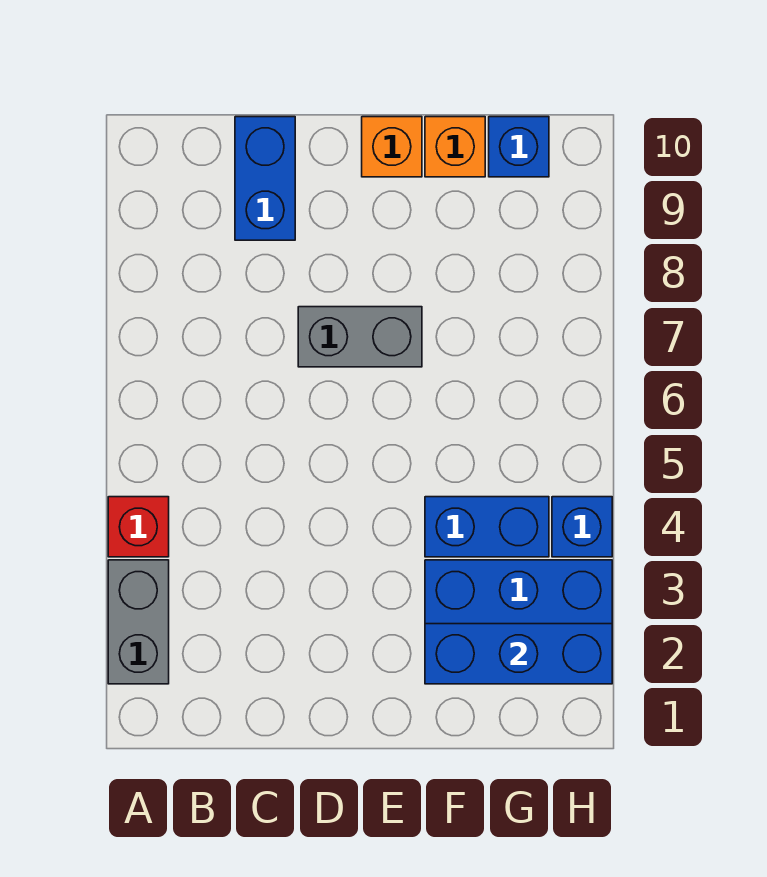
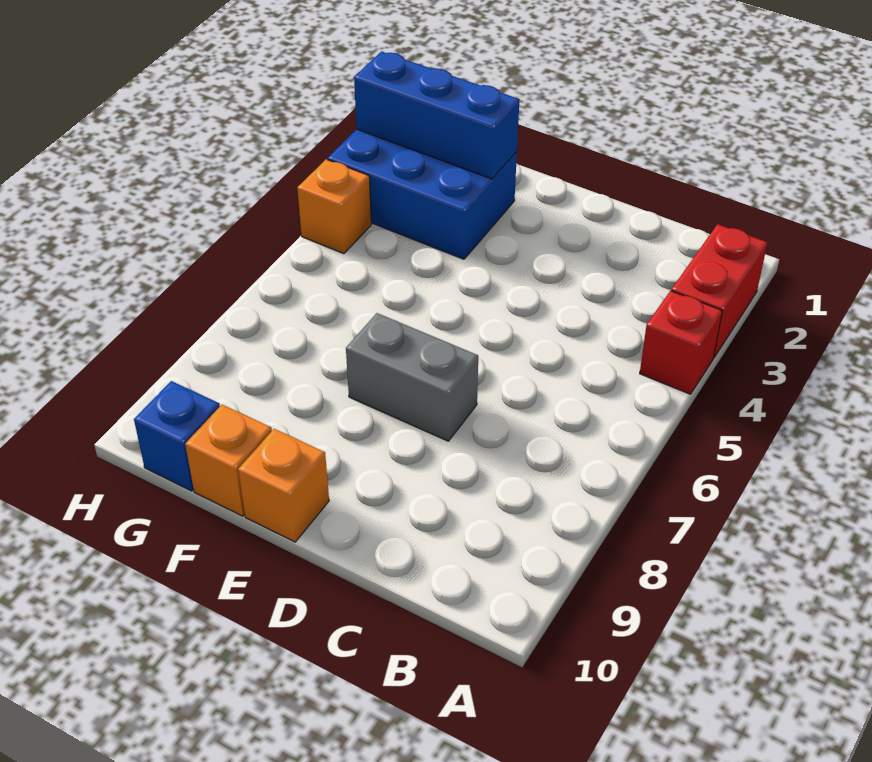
grey 1x2 brick [108,560,169,684] -> red 1x2 brick [671,224,767,358]
blue 1x2 brick [235,117,295,240] -> none
blue 1x2 brick [425,497,549,557] -> none
blue 1x1 brick [552,497,612,557] -> orange 1x1 brick [297,159,371,254]

